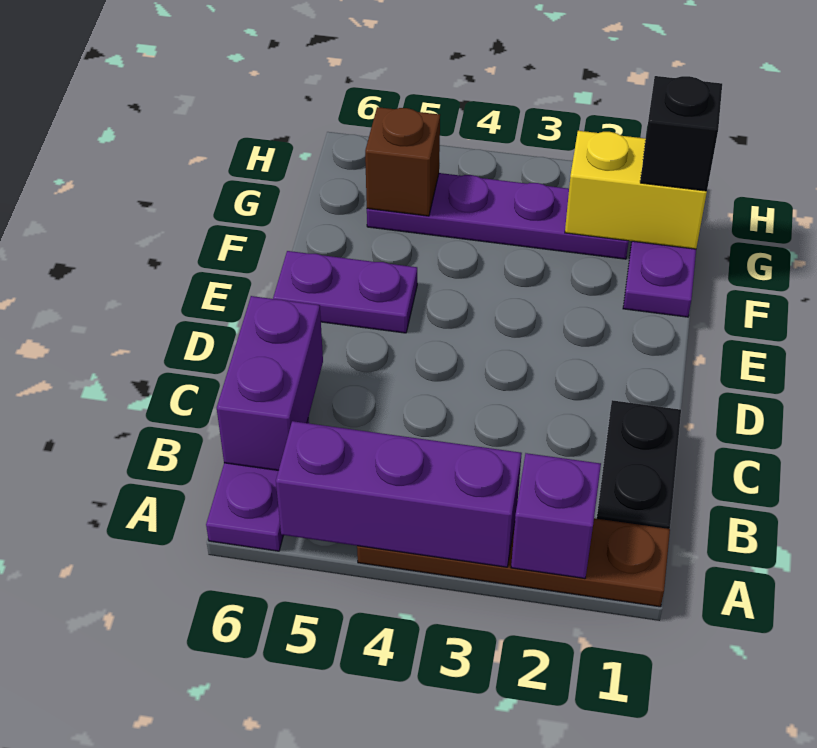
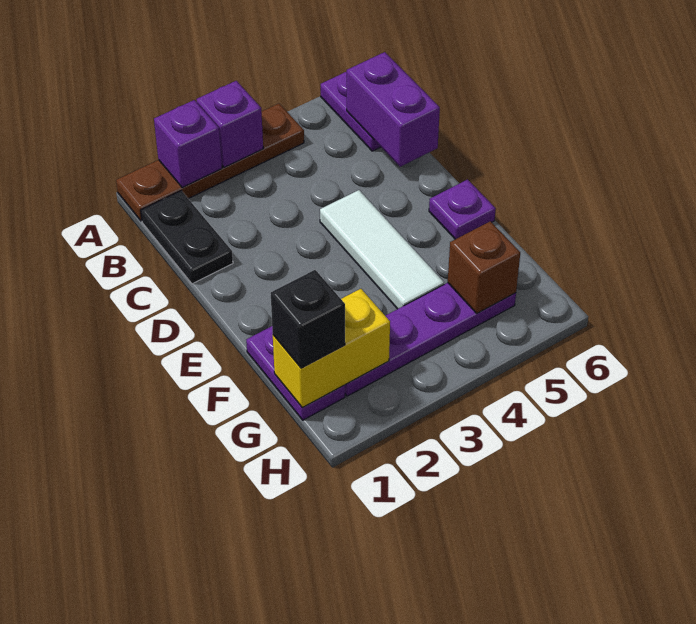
purple 1x3 brick [276,421,522,567] -> purple 1x1 brick [197,81,263,167]
none -> white 1x3 tile [320,190,444,309]
purple 1x2 plate [273,251,417,333] -> purple 1x1 plate [429,180,496,239]

